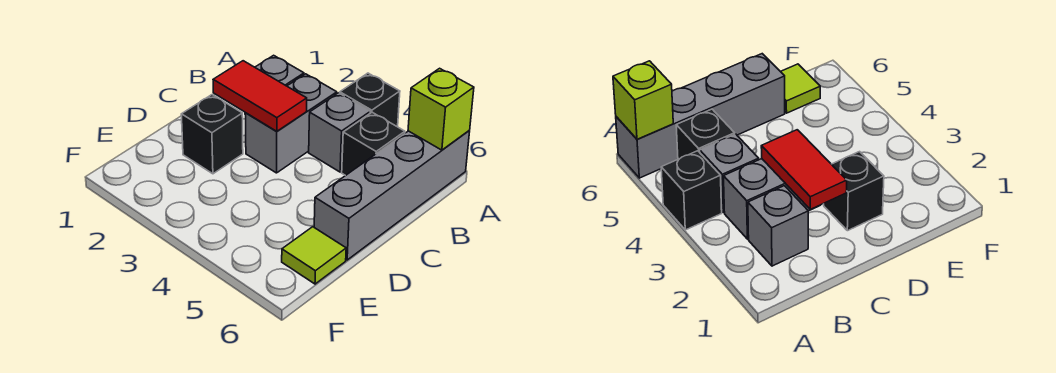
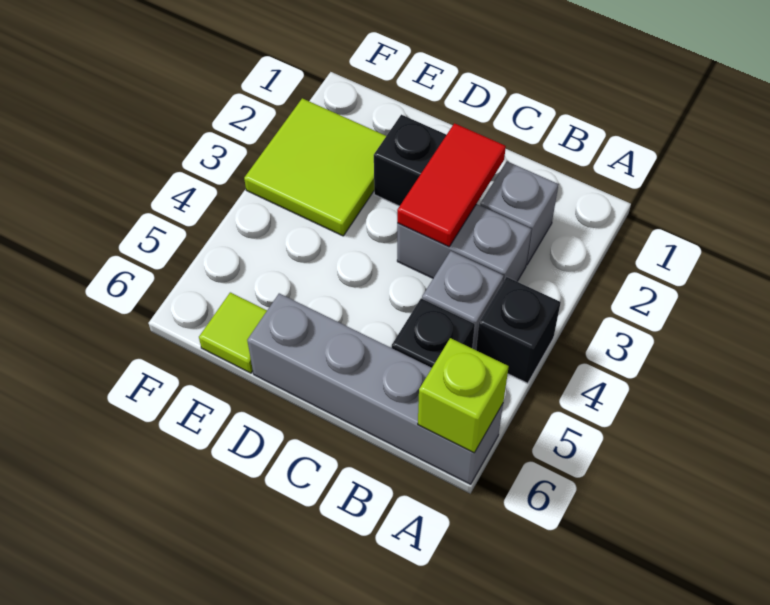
none -> lime 2x2 tile [244,98,386,236]

